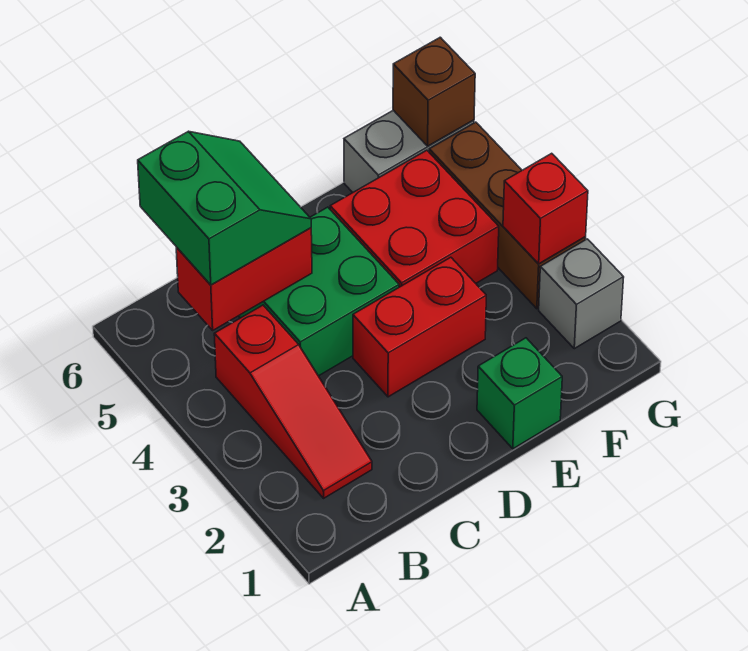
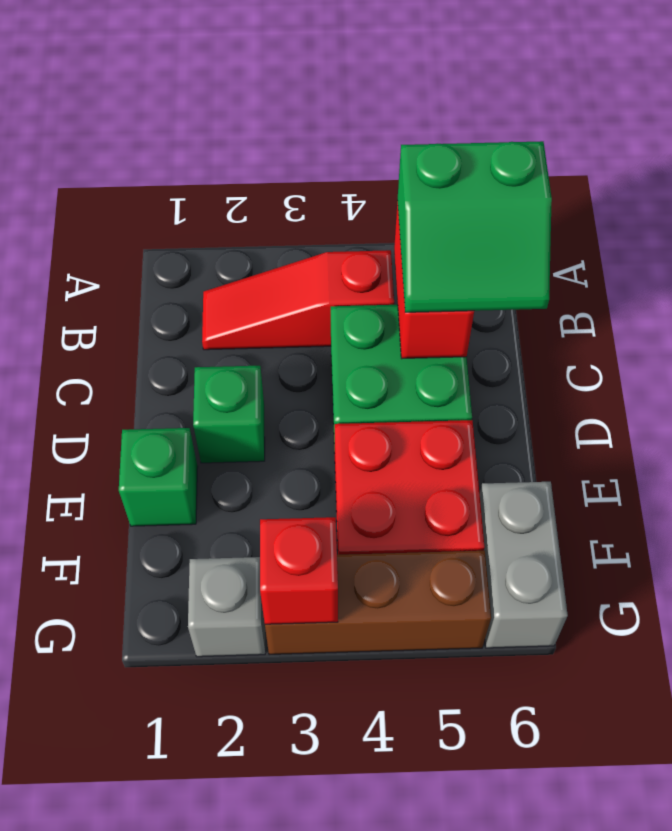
none -> green 1x1 brick [193,366,265,463]
red 1x2 brick [353,257,486,397] -> none
brown 1x1 brick [393,37,475,146] -> none

